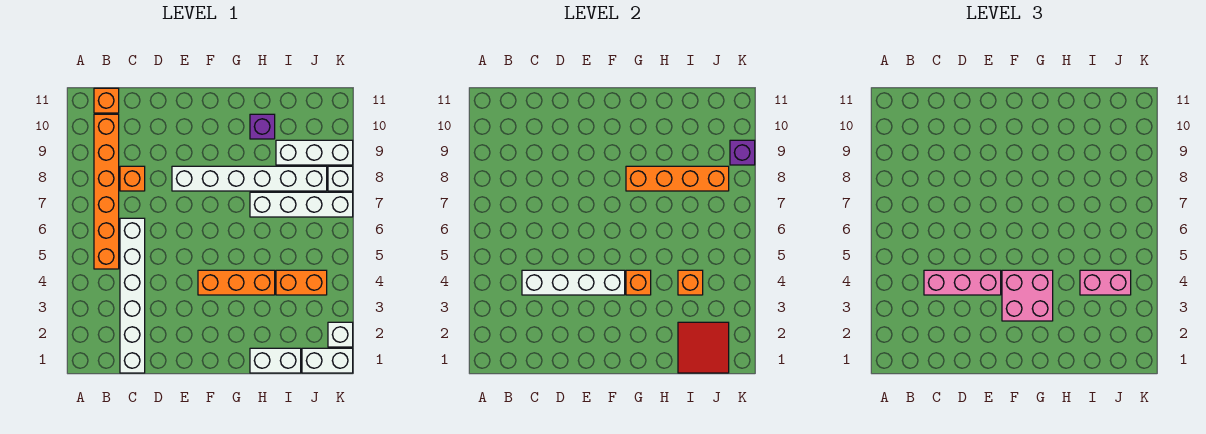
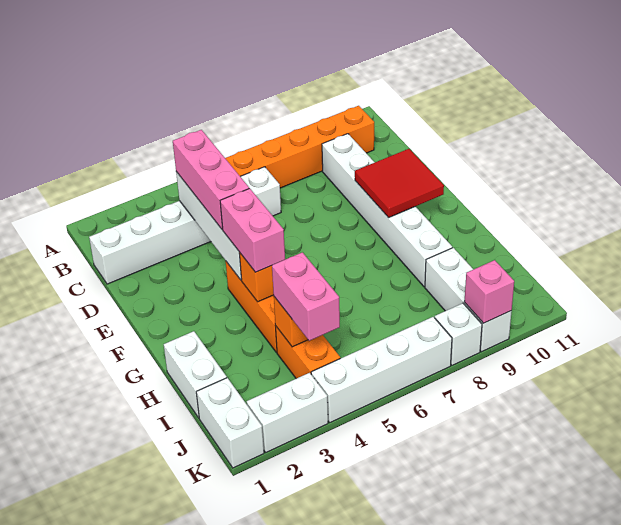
orange 1x1 brick [94,88,119,113] -> none
orange 1x1 brick [120,166,145,191] -> none
white 1x6 brick [172,166,327,191] -> white 1x6 brick moved to [322,134,452,287]
pink 2x2 brick [1002,270,1053,321] -> pink 1x2 brick [220,188,285,272]
orange 1x4 brick [626,166,729,191] -> none
white 1x4 brick [250,192,353,217] -> white 1x4 brick turned to [311,317,452,422]
purple 1x1 brick [250,114,275,139] -> none
red 2x2 tile [678,322,729,373] -> red 2x2 tile moved to [355,149,444,218]
white 1x1 brick [328,322,353,347] -> white 1x2 brick [247,373,328,452]
purple 1x1 brick [730,140,755,165] -> pink 1x1 brick [464,260,514,323]

